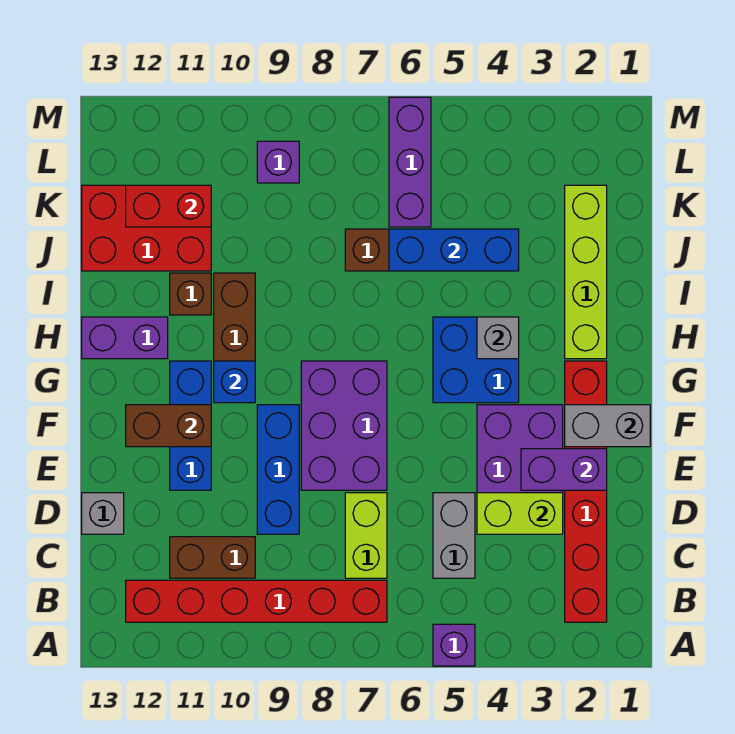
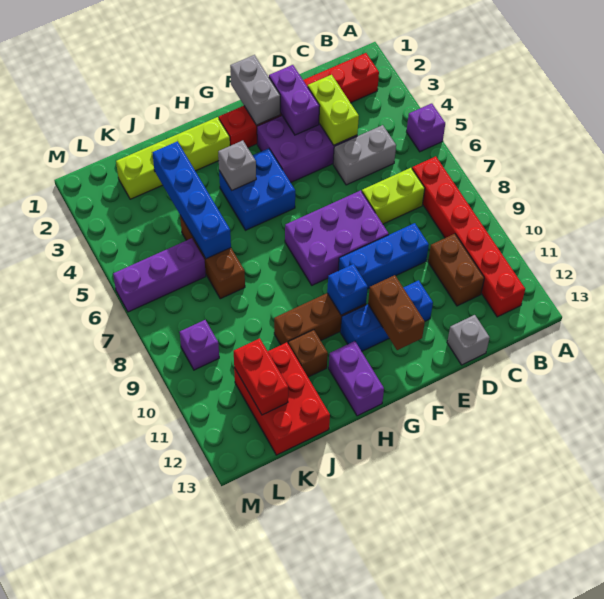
blue 1x3 brick [389,229,519,271] -> blue 1x4 brick [153,141,231,259]

